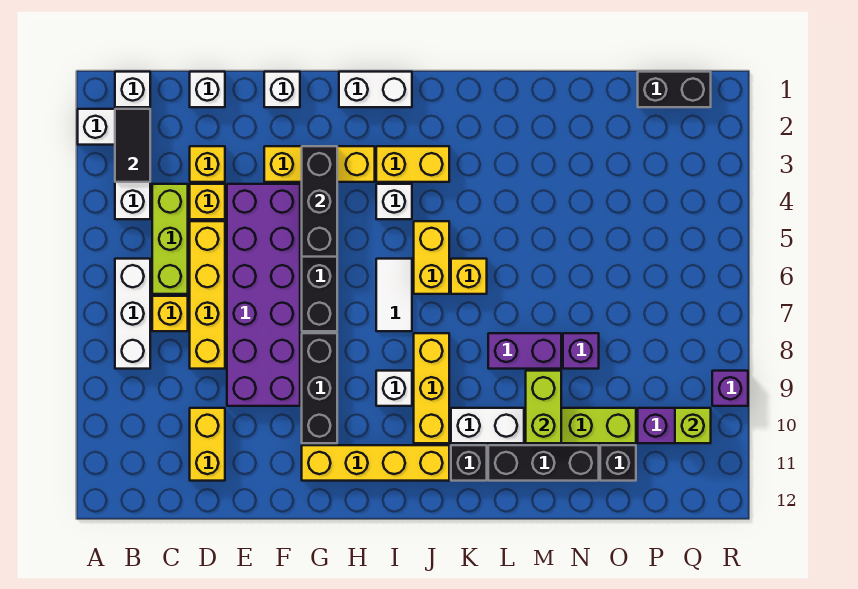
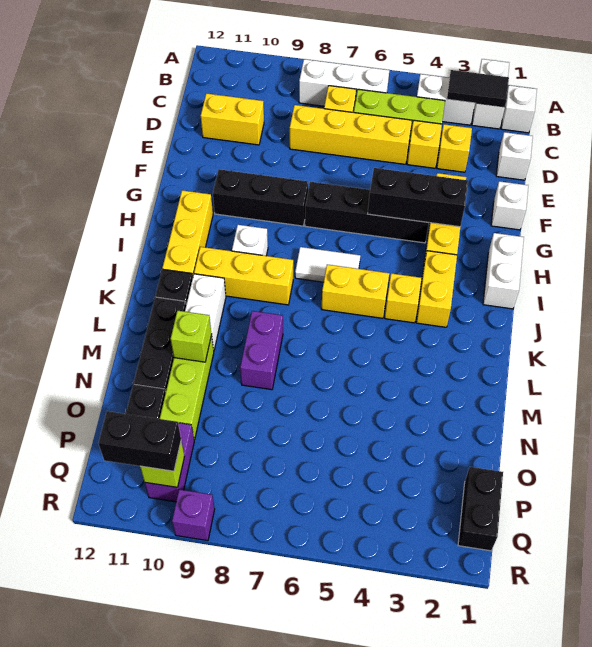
purple 2x6 brick [227,184,300,406] -> none
yellow 1x4 brick [302,445,449,481] -> yellow 1x3 brick [162,190,213,275]
white 1x1 brick [376,184,412,219] -> none
yellow 1x1 brick [451,259,487,294] -> yellow 1x1 brick moved to [385,273,422,323]
lime 1x2 brick [526,371,561,443] -> lime 1x1 brick [171,311,212,362]
purple 1x1 brick [563,333,599,369] -> none
none -> black 1x2 brick [99,411,181,471]

